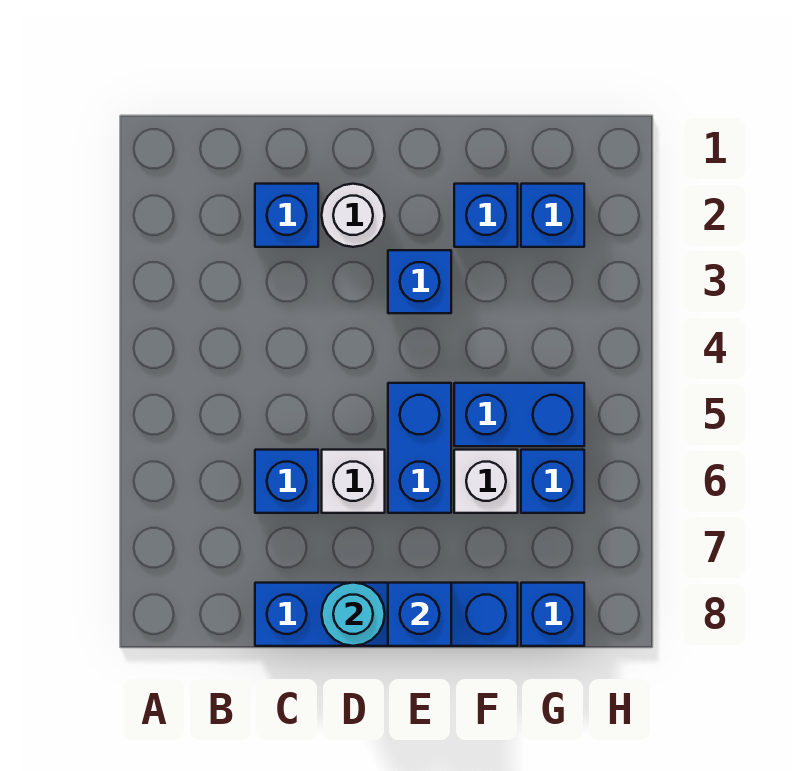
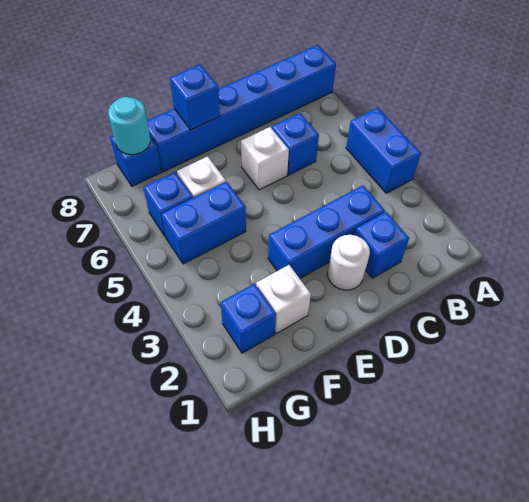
blue 1x4 brick [255,583,518,646] -> blue 1x6 brick [147,45,336,172]
cyan 1x1 round brick [322,583,385,646] -> cyan 1x1 round brick moved to [108,97,150,155]
blue 1x1 brick [388,250,451,313] -> blue 1x3 brick [268,185,385,278]
blue 1x2 brick [388,383,451,513] -> blue 1x2 brick moved to [346,108,421,193]
blue 1x1 brick [454,184,518,247] -> white 1x1 brick [256,265,311,333]

